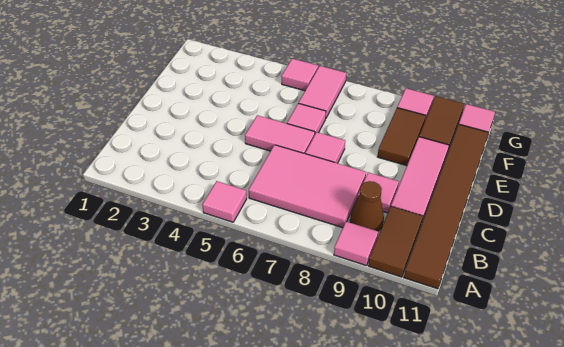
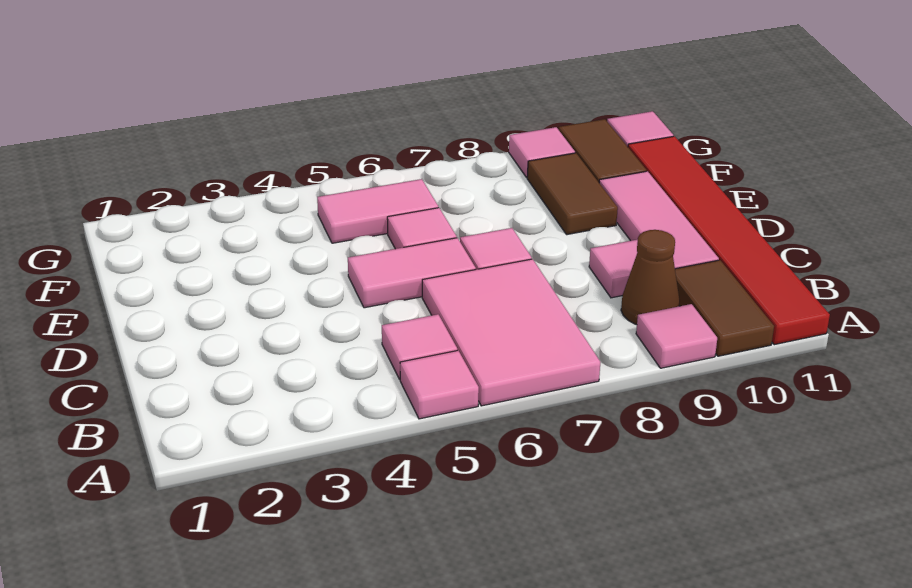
brown 1x6 tile [404,124,489,289] -> red 1x6 tile [628,136,830,345]
pink 2x3 tile [249,145,366,228] -> pink 2x3 tile turned to [422,259,600,406]
pink 1x2 tile [299,66,346,118] -> pink 1x2 tile turned to [317,179,438,243]
pink 1x1 tile [281,59,318,91] -> pink 1x1 tile moved to [382,314,457,379]

